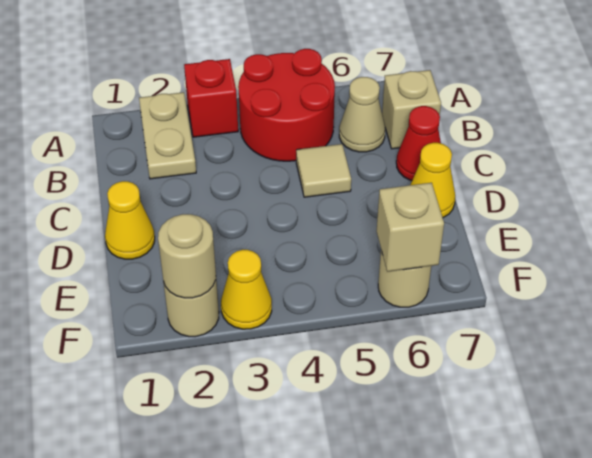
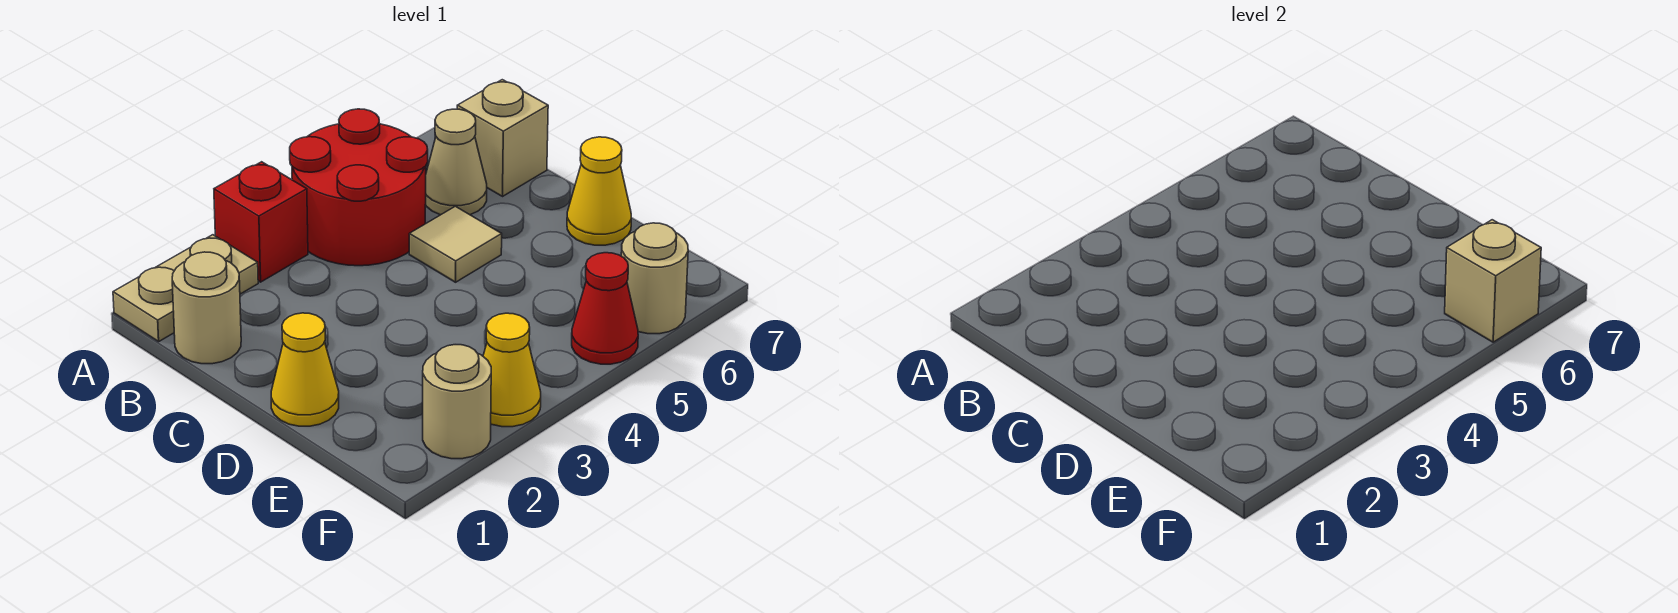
tan 1x2 plate [139,92,196,179] -> tan 1x2 plate turned to [113,235,258,342]
red 1x1 cone [396,106,441,181] -> red 1x1 cone moved to [572,253,638,364]
tan 1x1 round brick [158,214,216,298] -> tan 1x1 round brick moved to [172,252,241,364]

